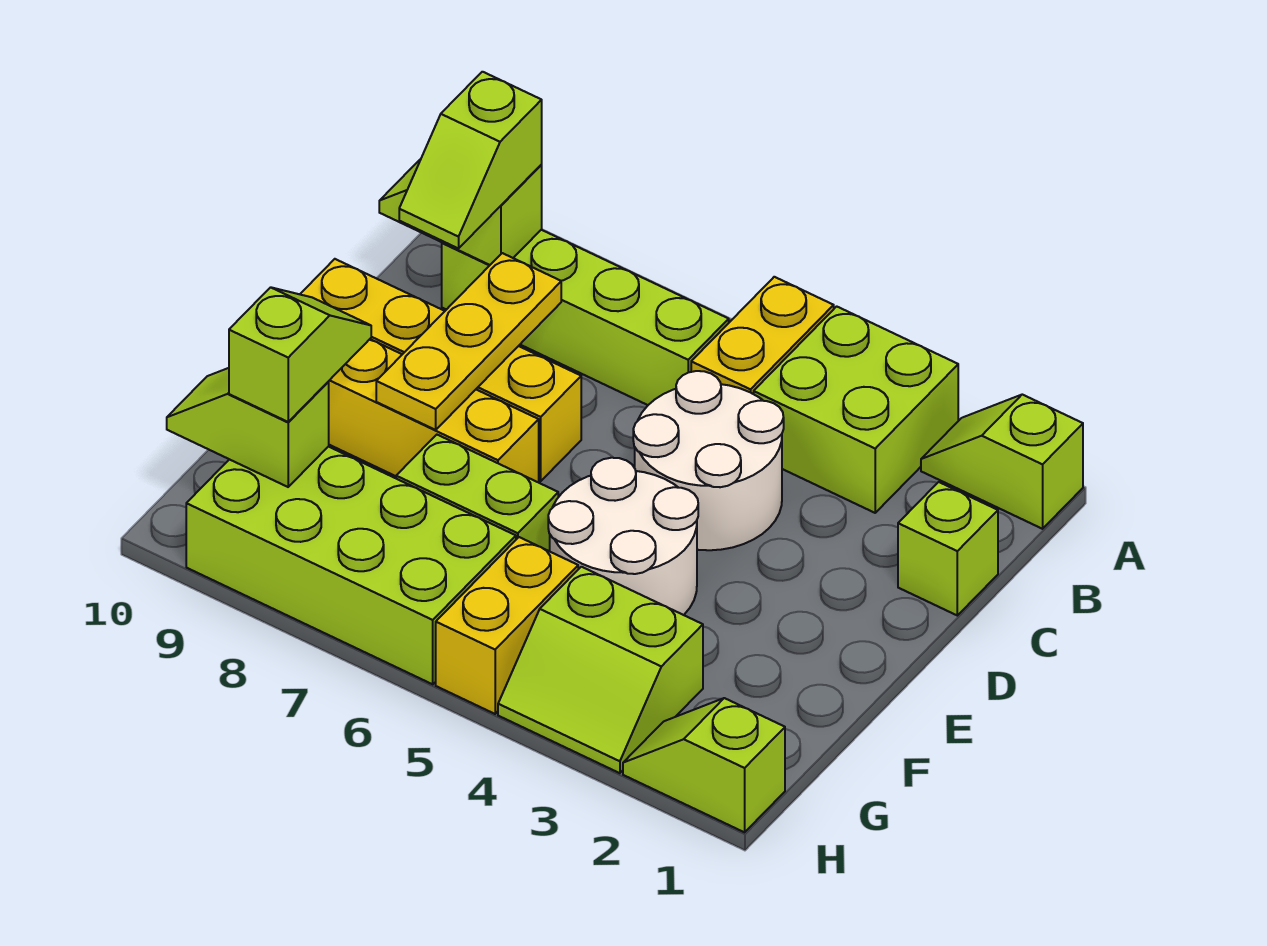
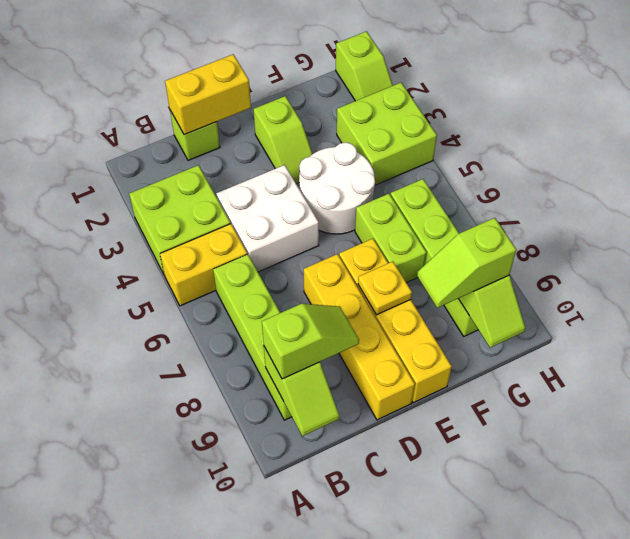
lime 1x2 slope [921,395,1083,529] -> lime 1x2 slope moved to [254,96,312,184]
white 2x2 round brick [633,371,784,550] -> white 2x2 brick [216,165,319,272]
yellow 1x3 plate [376,253,561,430] -> yellow 1x1 plate [358,261,412,315]
lime 2x2 slope [498,567,703,773] -> lime 2x2 brick [337,83,437,185]
yellow 1x2 brick [436,537,578,714] -> yellow 1x2 brick moved to [165,54,251,135]
lime 2x4 brick [186,447,516,684] -> lime 1x4 brick [391,179,478,336]

